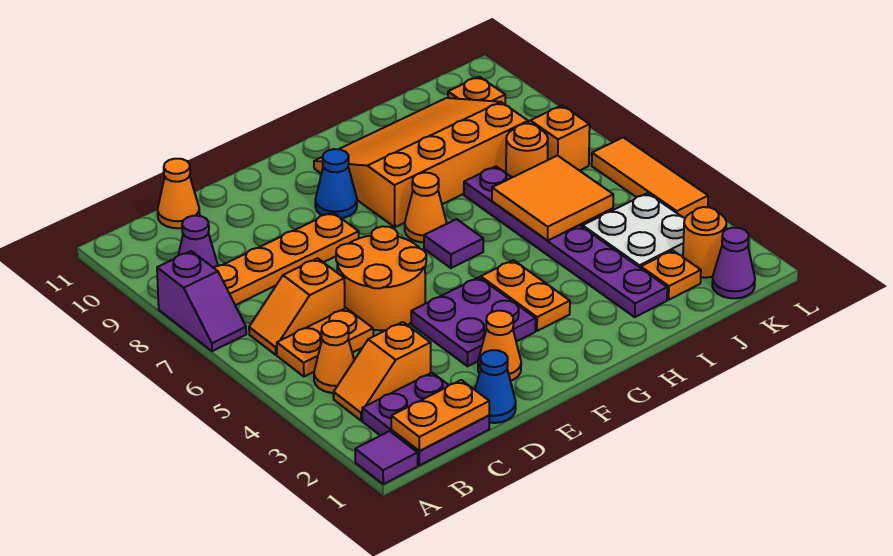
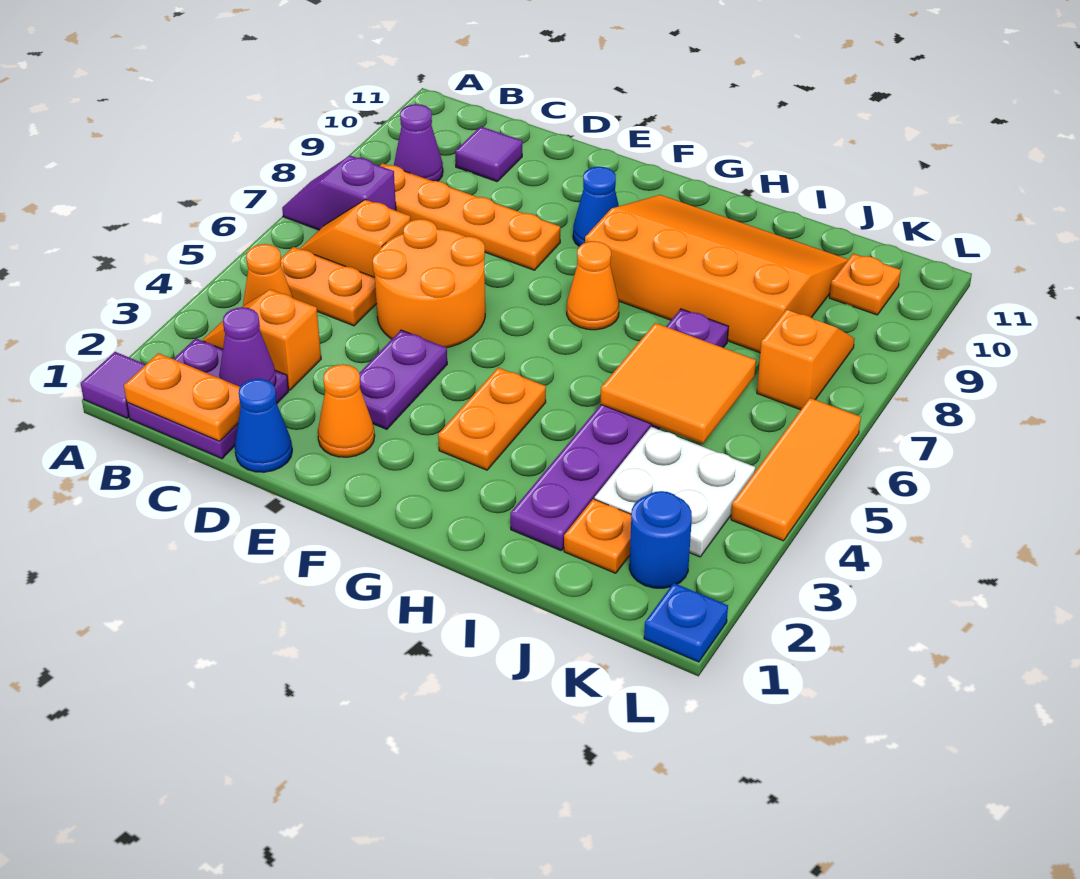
purple 1x2 slope [157,251,246,351] -> purple 1x2 slope turned to [282,156,396,230]
orange 1x1 cone [158,159,200,228] -> none
purple 2x2 plate [411,277,536,366] -> purple 1x2 plate [359,330,447,429]
purple 1x1 tile [424,219,483,268] -> purple 1x1 tile moved to [455,126,522,182]
orange 1x1 round brick [506,124,548,177] -> none
purple 1x1 cone [712,228,755,298] -> purple 1x1 cone moved to [219,307,276,387]
orange 1x1 round brick [683,207,726,278] -> blue 1x1 round brick [629,491,692,588]
none -> blue 1x1 plate [644,583,728,662]

